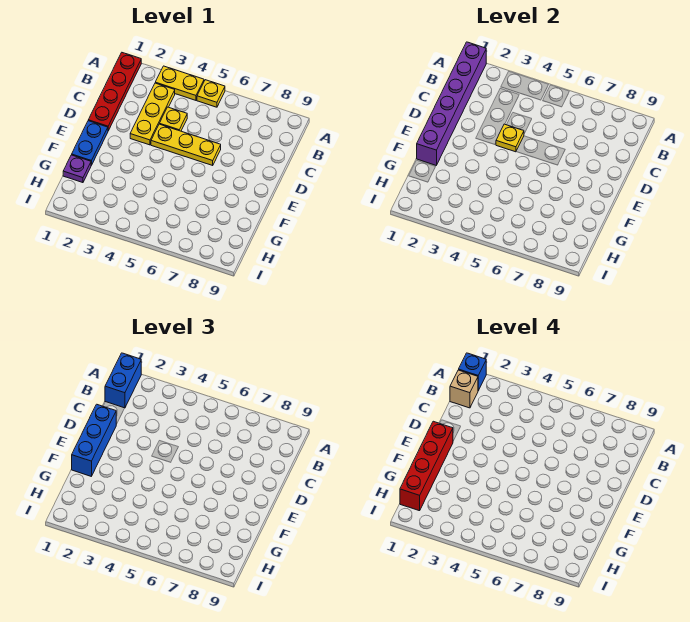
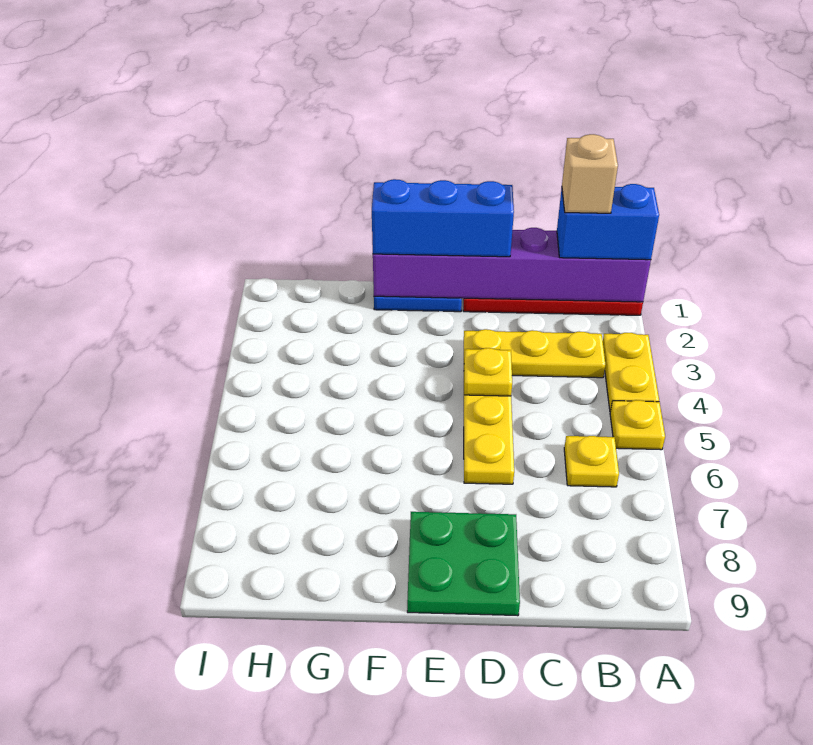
blue 1x1 brick [459,353,486,391] -> none
yellow 1x1 plate [159,107,187,131] -> yellow 1x1 plate moved to [564,436,619,487]
none -> green 2x2 plate [407,512,520,616]
red 1x4 brick [400,421,453,511] -> none
purple 1x1 plate [63,155,91,183] -> none

